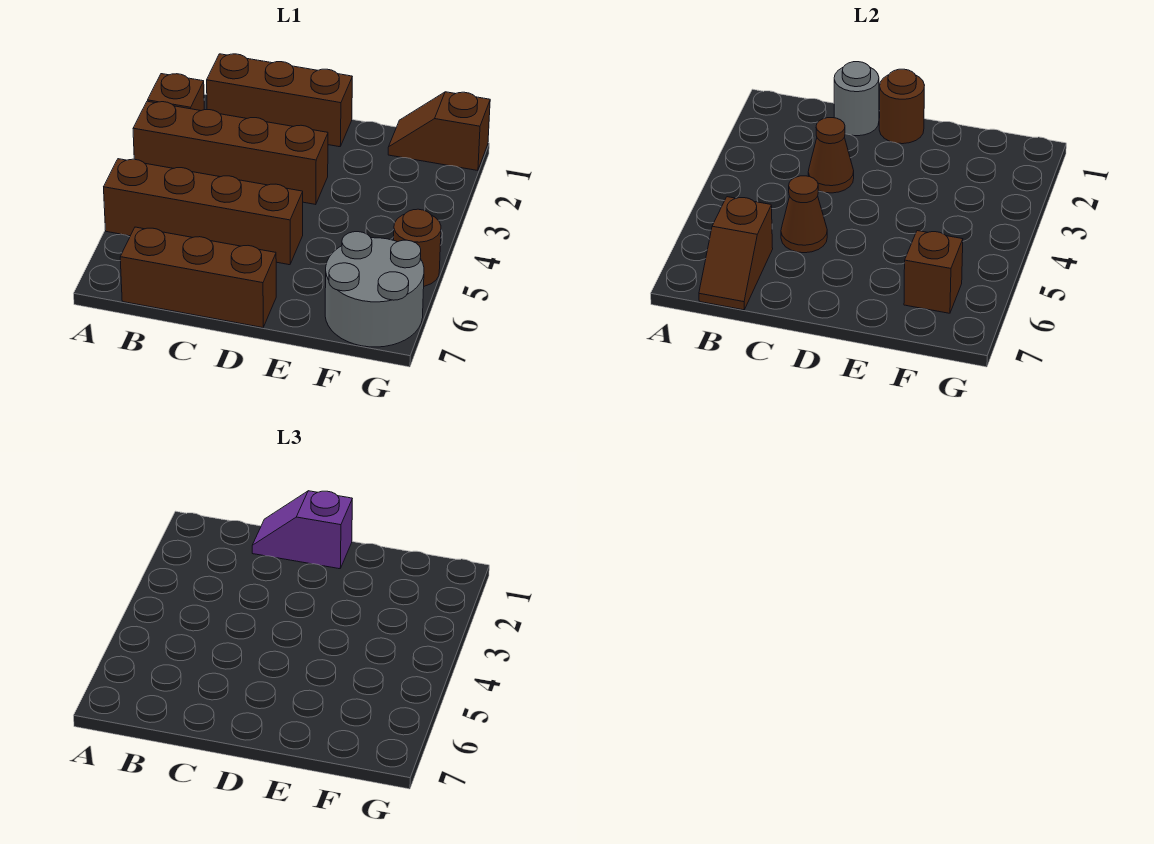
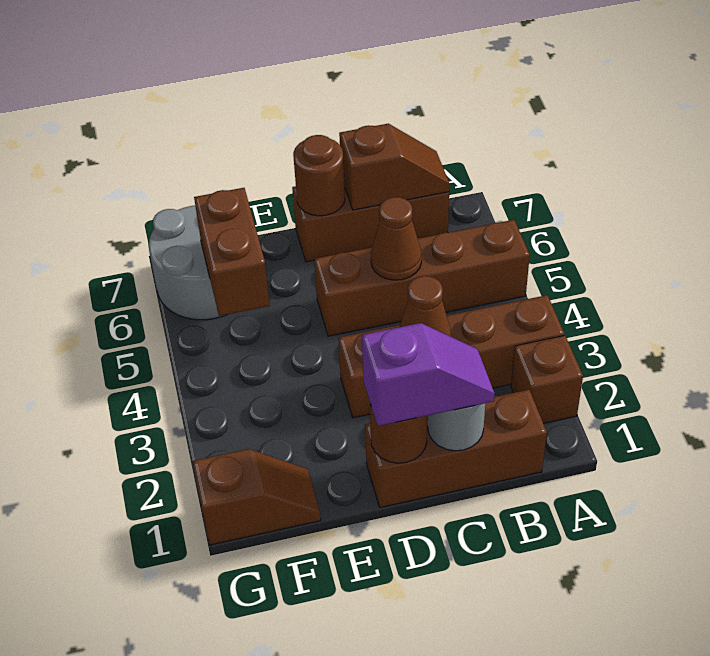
brown 1x2 slope [699,197,773,310] -> brown 1x2 slope turned to [339,124,450,210]
brown 1x1 brick [904,231,963,313] -> brown 1x2 brick [194,188,270,316]
brown 1x1 round brick [394,209,441,286] -> brown 1x1 round brick moved to [293,135,345,216]

